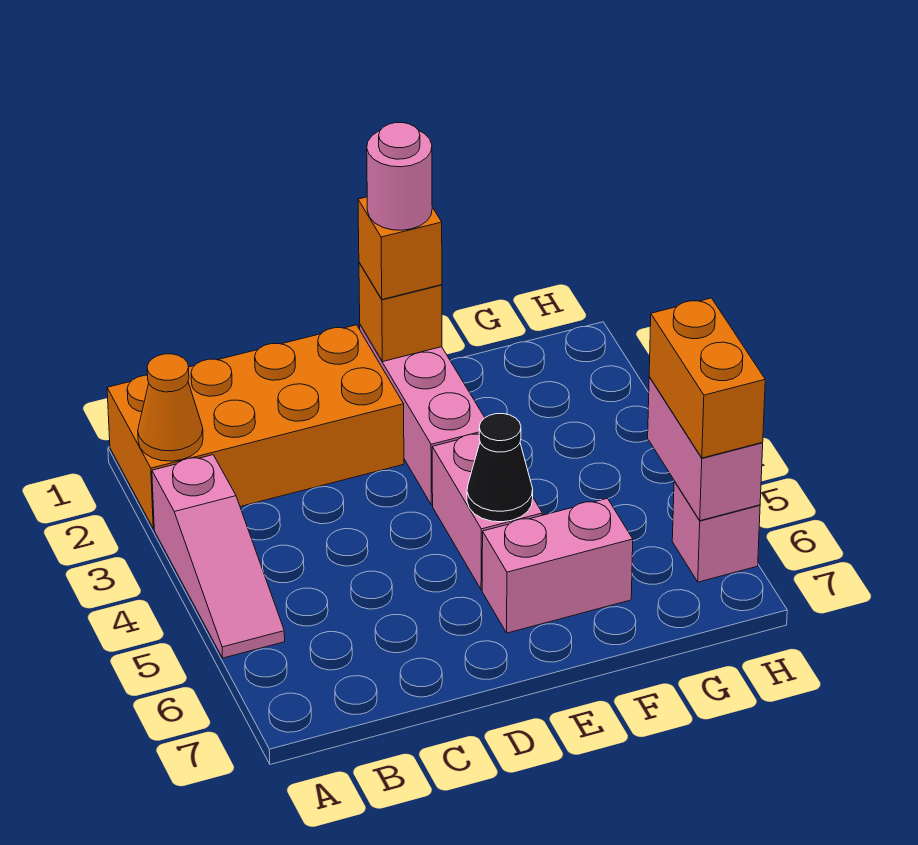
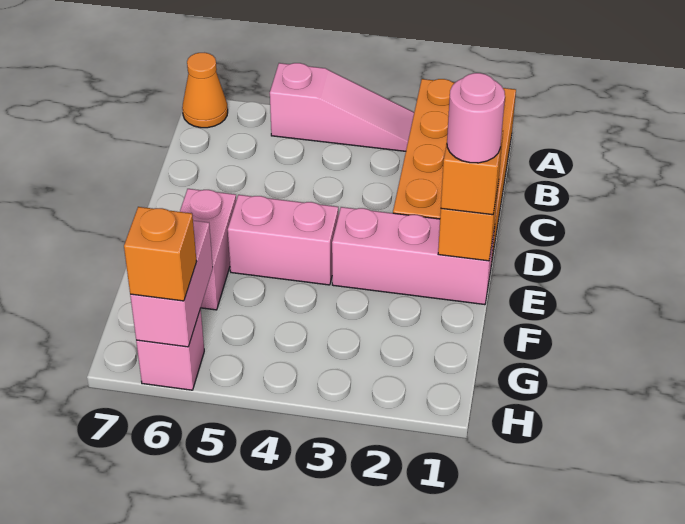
orange 1x1 cone [138,354,203,461] -> orange 1x1 cone moved to [182,53,228,128]
pink 1x3 slope [152,455,285,658] -> pink 1x3 slope turned to [270,63,414,151]
black 1x1 cone [467,414,533,522] -> none
pink 1x2 brick [648,377,763,521] -> pink 1x2 brick turned to [130,221,213,347]
orange 1x2 brick [649,298,765,458] -> orange 1x1 brick [124,207,197,301]

